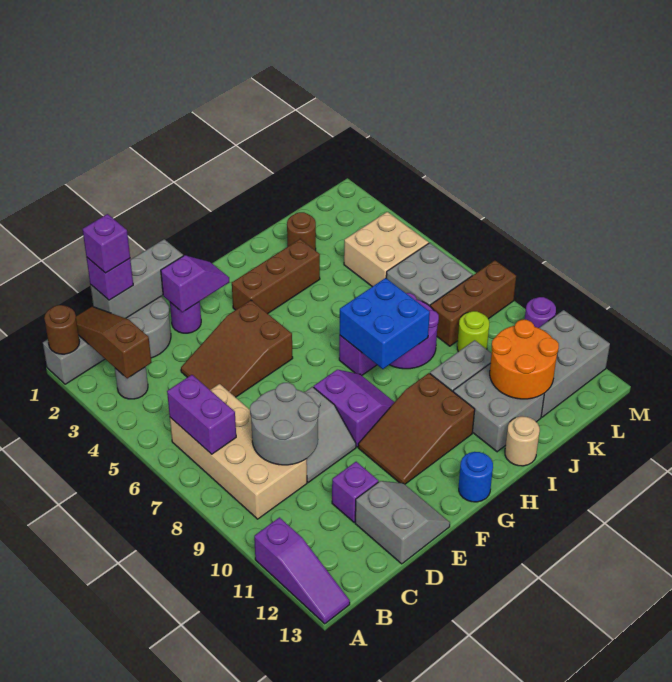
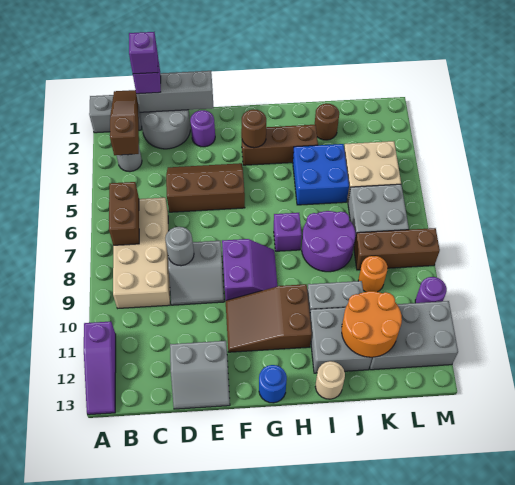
brown 1x1 round brick [44,305,80,354] -> brown 1x1 round brick moved to [242,110,266,148]
purple 1x2 brick [167,375,236,454] -> brown 1x2 brick [109,182,139,245]
grey 2x2 round brick [250,383,319,465] -> grey 1x1 round brick [165,227,194,266]
brown 2x3 slope [181,300,293,397] -> brown 2x3 slope turned to [166,163,245,212]
purple 1x1 brick [332,462,378,522] -> none
grey 2x2 slope [355,481,450,564] -> grey 2x2 slope turned to [170,341,230,409]
purple 1x2 slope [161,255,229,312] -> none
blue 2x2 brick [340,278,430,369] -> blue 2x2 brick moved to [293,144,349,205]
lime 1x1 round brick [457,311,489,352] -> orange 1x1 round brick [358,256,388,292]

